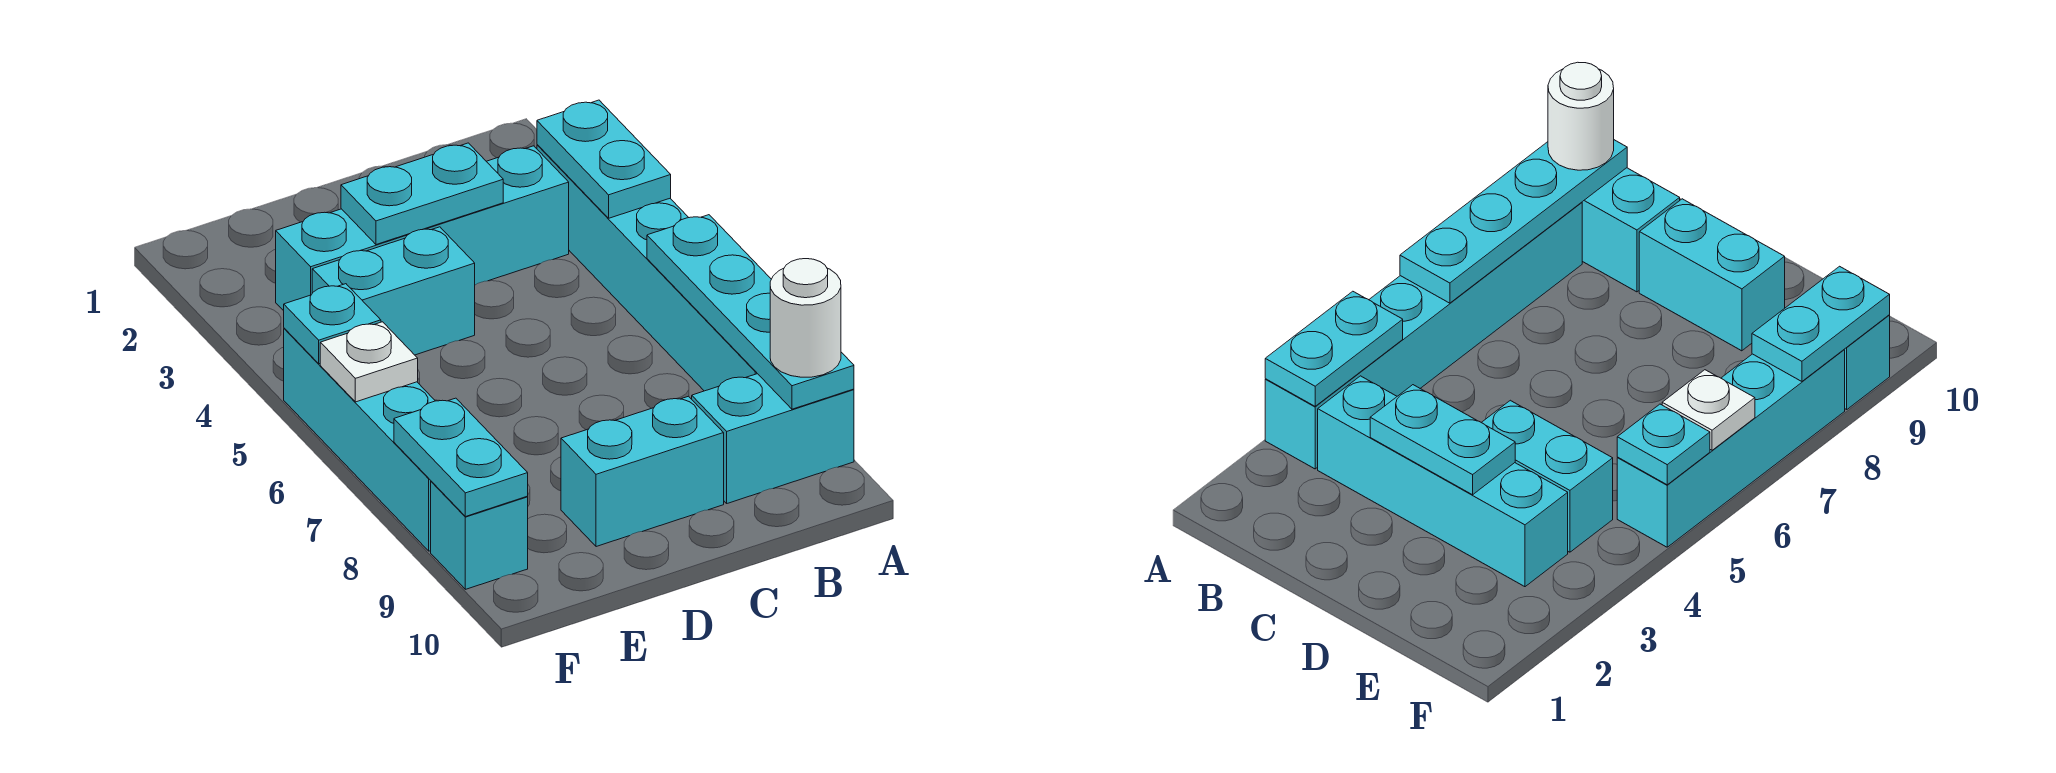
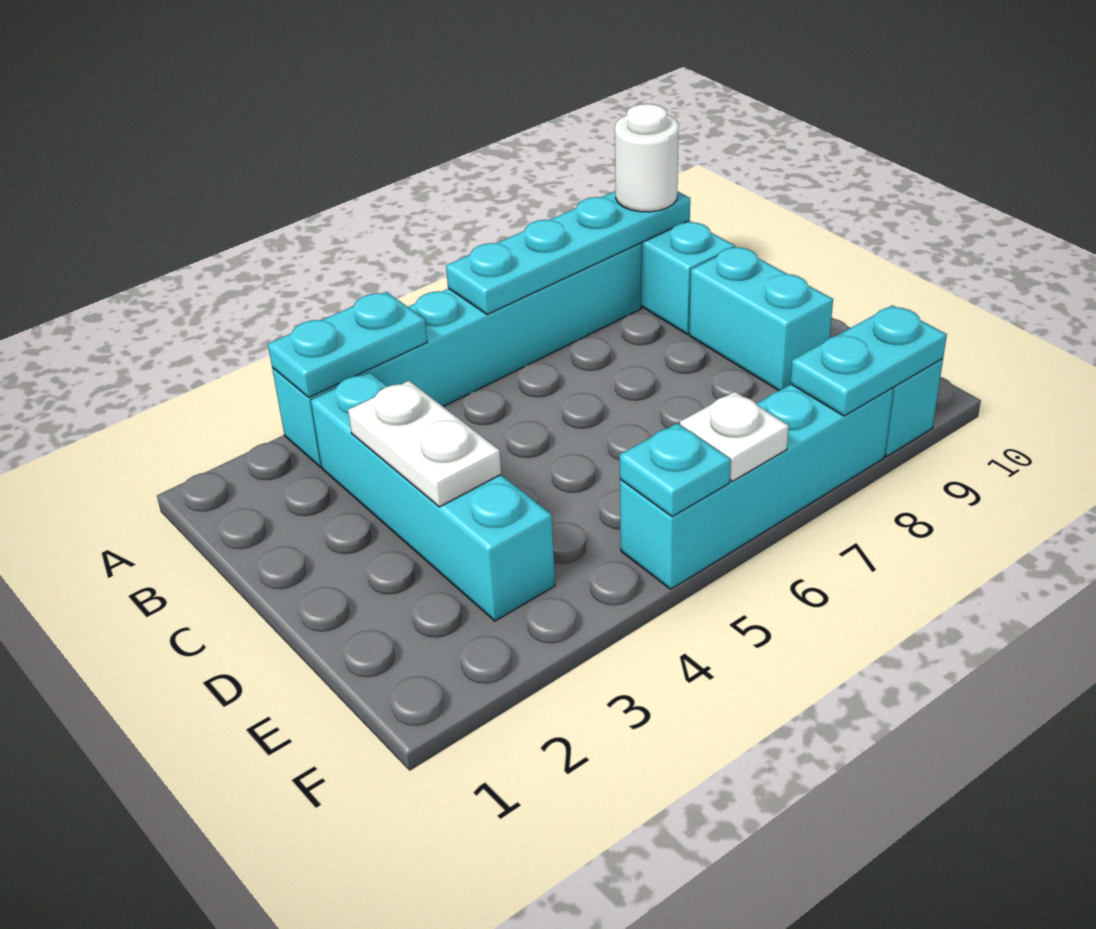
cyan 1x2 plate [341,143,503,245] -> white 1x2 plate [348,381,501,507]
cyan 1x2 brick [312,227,475,355] -> none

